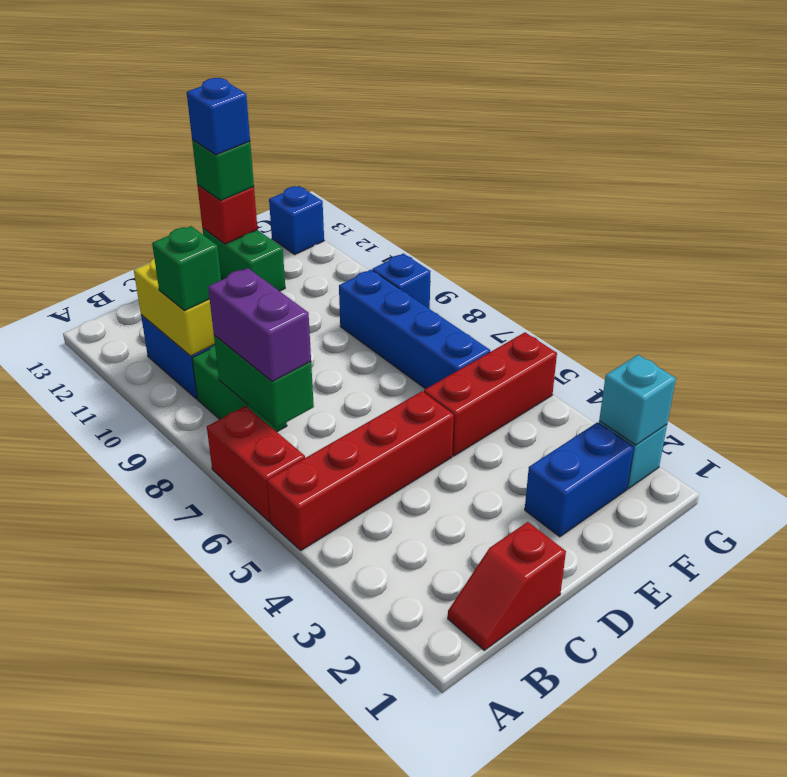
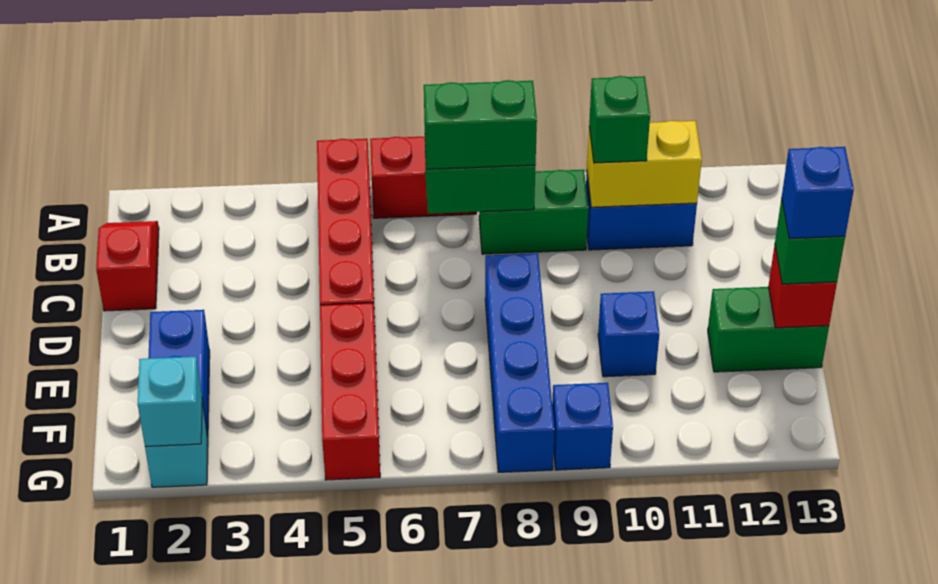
purple 1x2 brick [208,268,311,382] -> green 1x2 brick [424,80,537,169]
blue 1x4 brick [339,270,490,389] -> blue 1x4 brick turned to [485,253,555,472]
blue 1x1 brick [269,186,324,254] -> blue 1x1 brick moved to [598,291,660,377]

